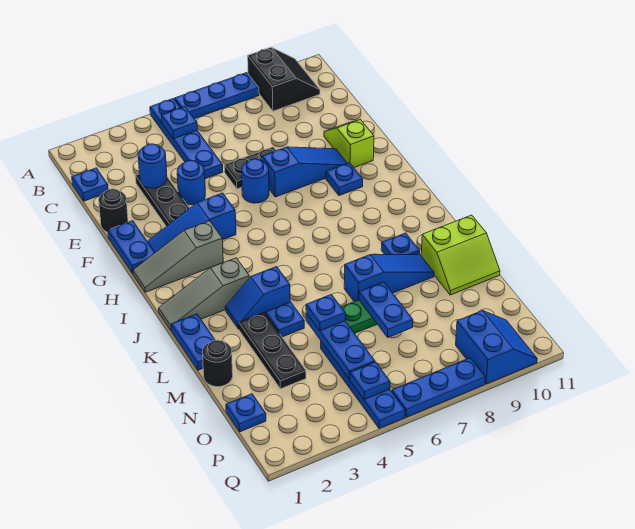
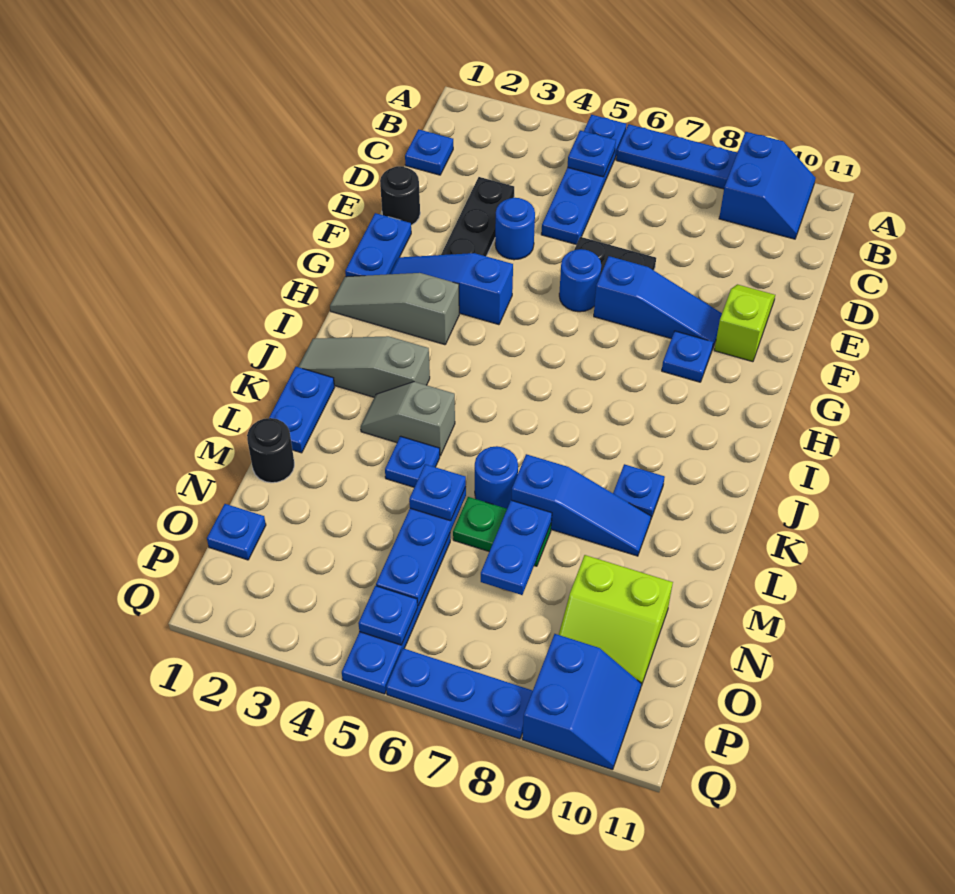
black 2x2 slope [248,47,320,111] -> blue 2x2 slope [719,132,816,239]
blue 1x1 round brick [138,144,167,188] -> blue 1x1 round brick moved to [475,446,518,509]
blue 1x2 slope [225,267,290,329] -> grey 1x2 slope [361,382,455,456]
black 1x3 plate [239,313,306,389] -> none
lime 2x2 slope [421,215,500,295] -> lime 2x2 slope moved to [559,555,673,686]

